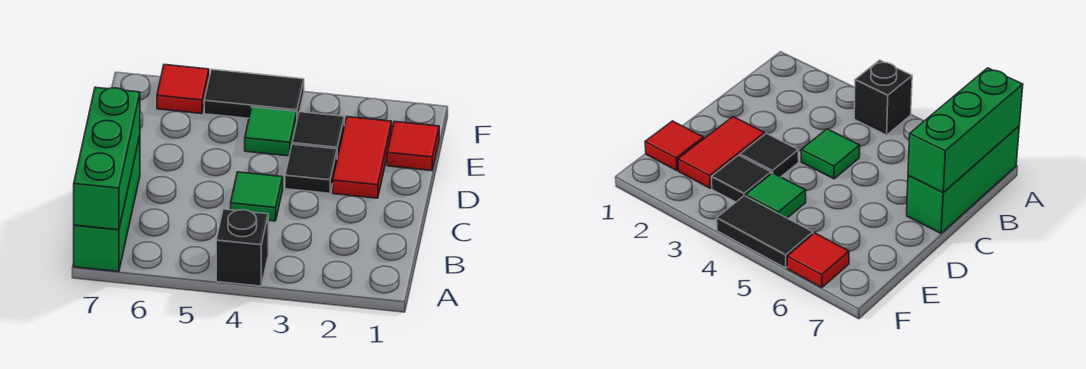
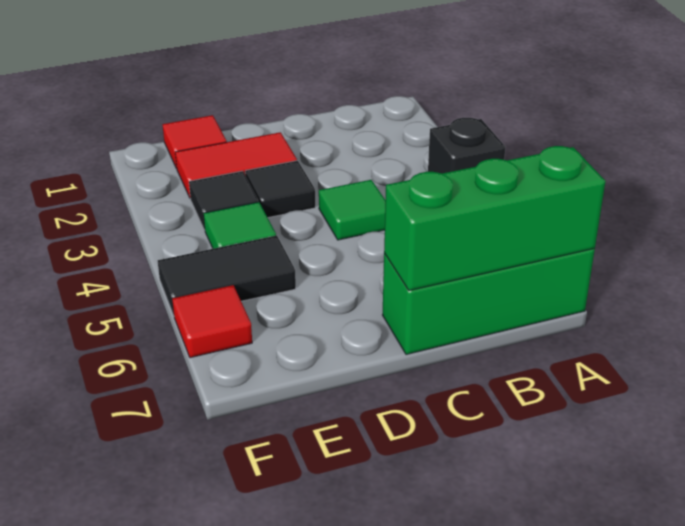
black 1x2 tile [204,69,304,119] -> black 1x2 tile turned to [158,235,296,315]

